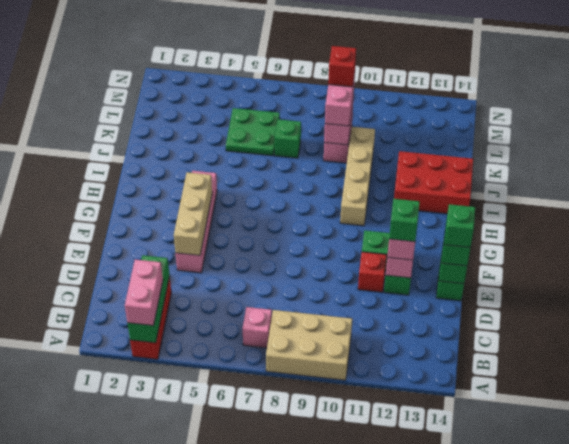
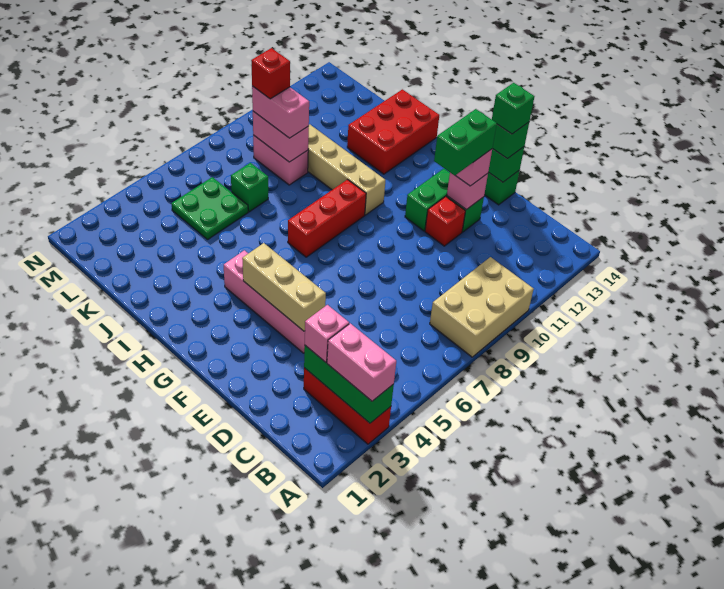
pink 1x1 brick [243,307,272,348] -> pink 1x1 brick moved to [305,305,349,362]
green 1x1 brick [389,199,420,242] -> green 1x2 brick [434,109,497,175]
none -> red 1x3 brick [288,180,366,257]

